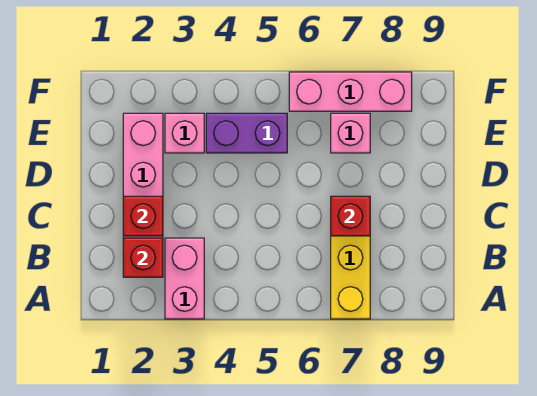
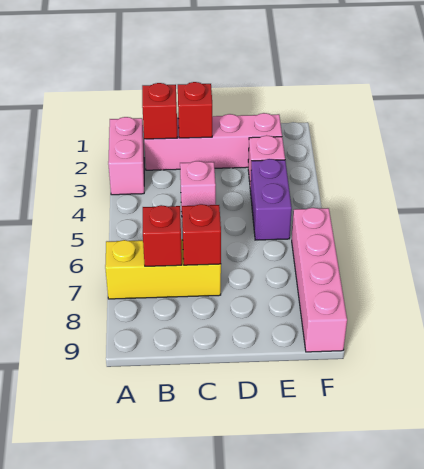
pink 1x2 brick [165,238,204,319] -> pink 1x2 brick turned to [108,117,144,195]
none -> red 1x1 brick [143,205,182,266]
pink 1x1 brick [331,113,370,153] -> pink 1x1 brick moved to [180,161,216,211]
pink 1x3 brick [289,72,412,111] -> pink 1x4 brick [292,208,347,352]

